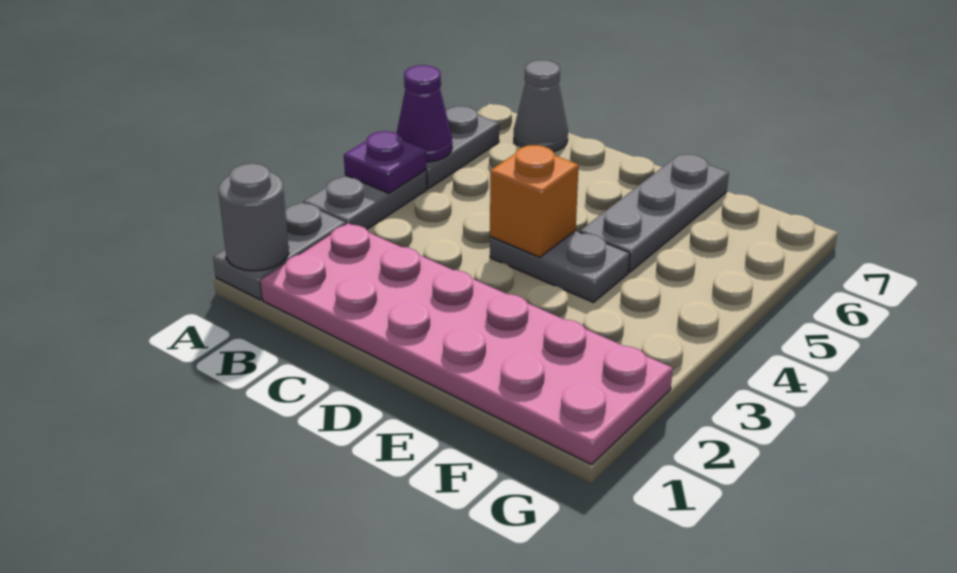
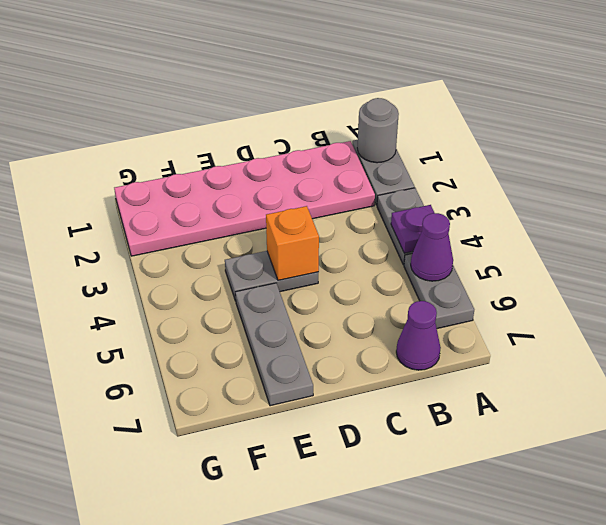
grey 1x1 cone [514,60,568,152] -> purple 1x1 cone [396,301,441,370]

